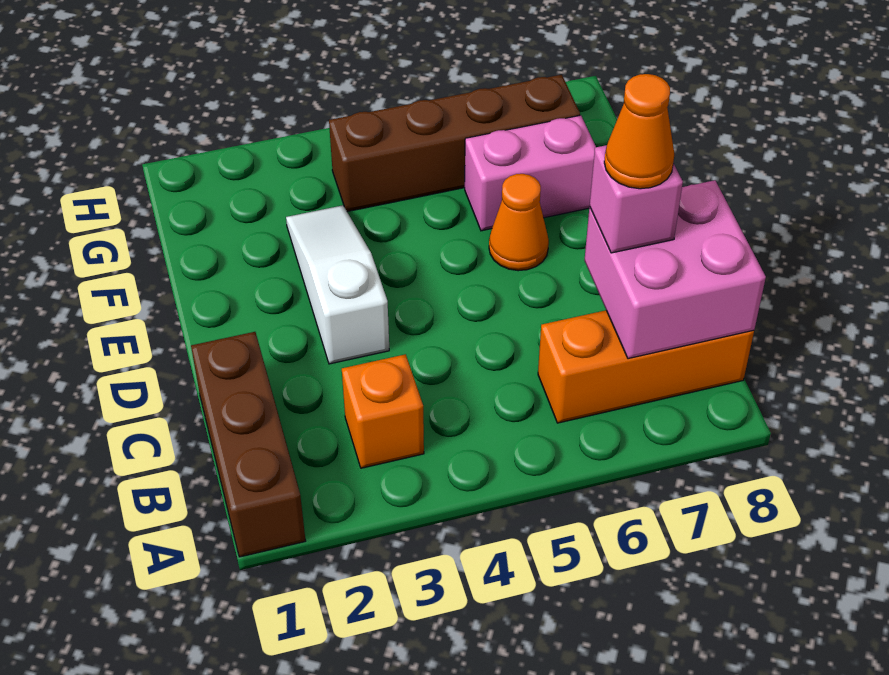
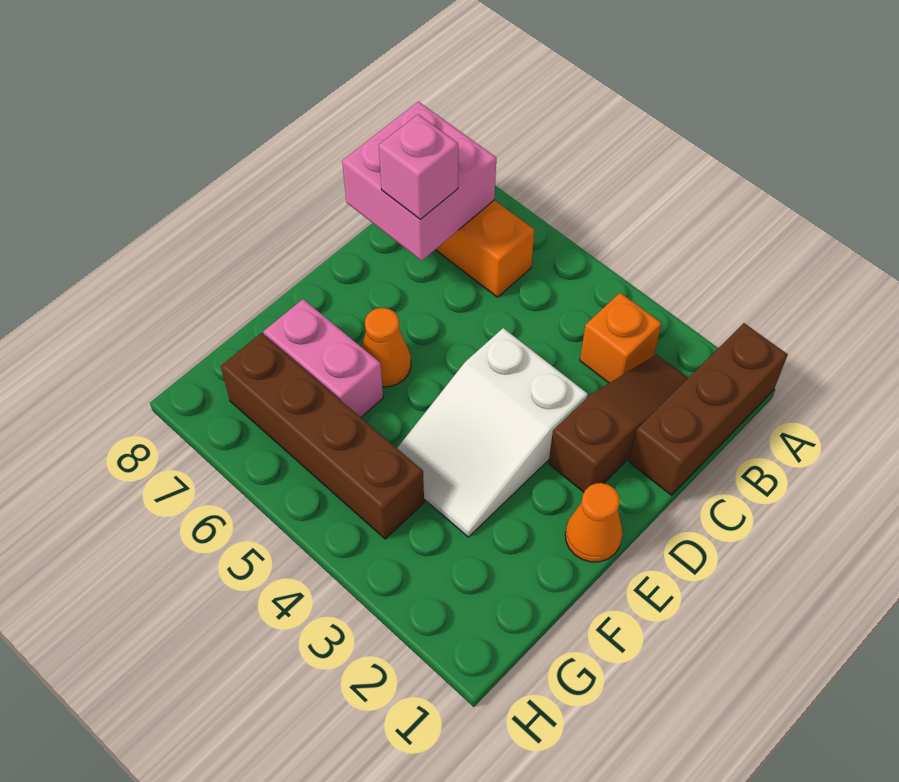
none -> brown 1x3 slope [549,354,688,492]
orange 1x1 cone [604,74,674,189] -> orange 1x1 cone moved to [565,483,622,562]
white 1x3 slope [286,205,389,364] -> white 2x3 slope [397,328,588,537]

